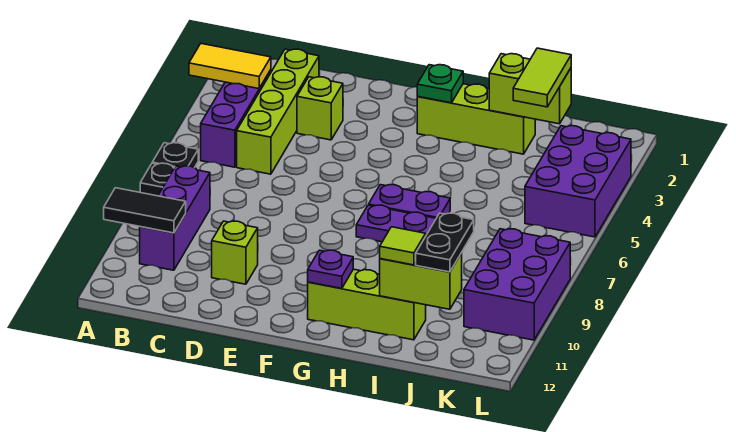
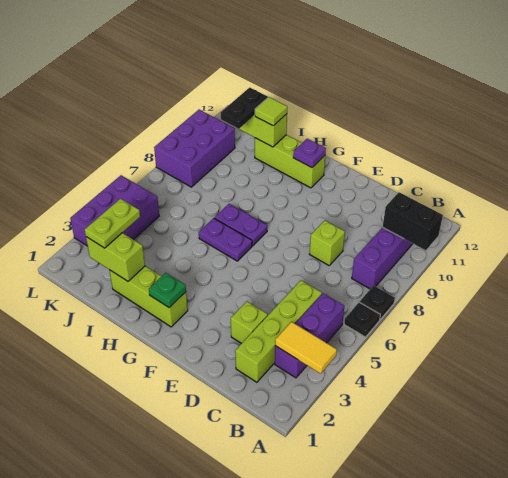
black 1x2 tile [104,188,186,233] -> black 1x2 brick [383,192,443,250]
lime 1x1 brick [212,221,258,284] -> lime 1x1 brick moved to [310,221,345,265]
lime 1x2 tile [513,48,571,107] -> lime 1x2 plate [85,199,140,248]

